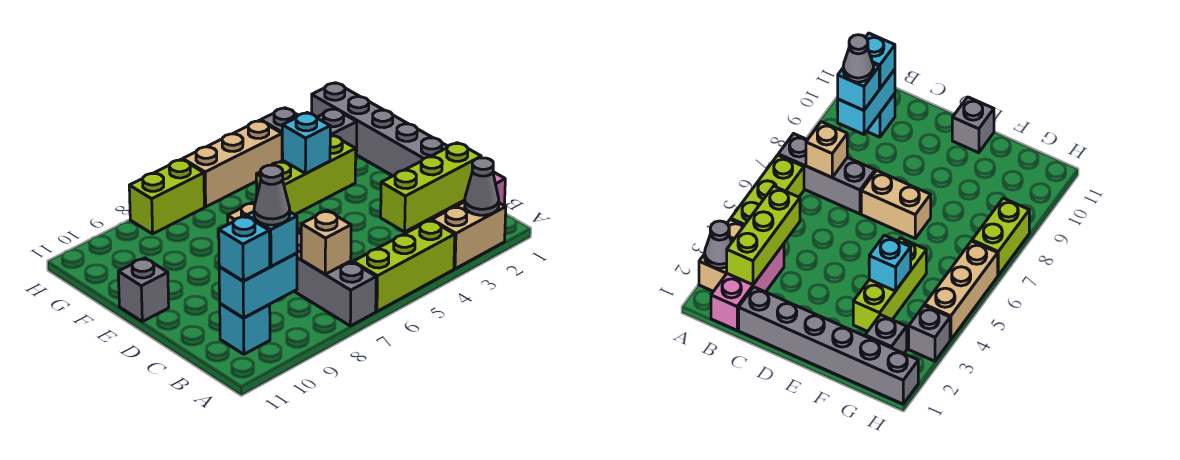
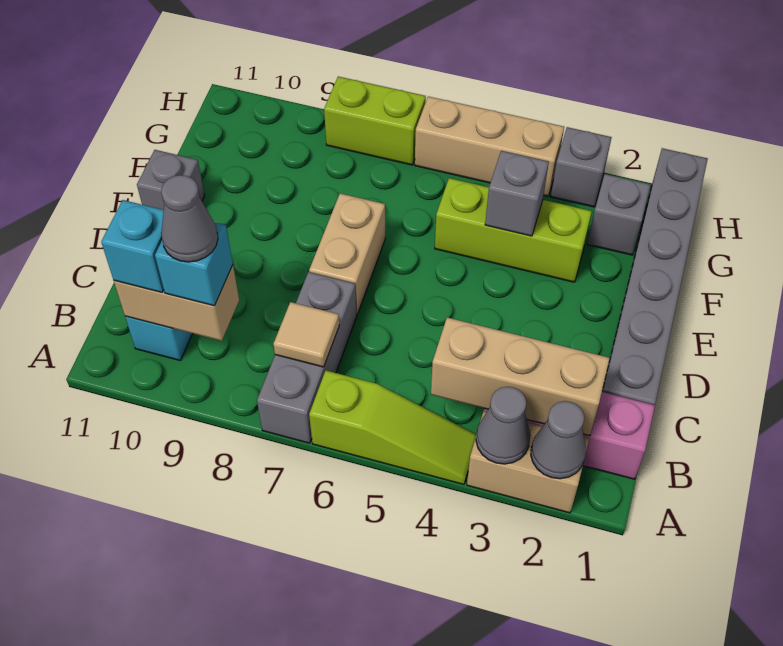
none -> grey 1x1 cone [476,387,530,464]
lime 1x3 brick [353,220,455,311] -> lime 1x3 slope [309,371,476,484]
lime 1x3 brick [381,143,481,232] -> tan 1x3 brick [431,317,610,436]
tan 1x1 brick [301,211,351,274] -> tan 1x1 tile [273,302,339,367]
cyan 1x2 brick [219,253,297,318] -> tan 1x2 brick [114,265,239,341]
cyan 1x1 brick [282,113,330,173] -> grey 1x1 brick [485,151,549,236]

